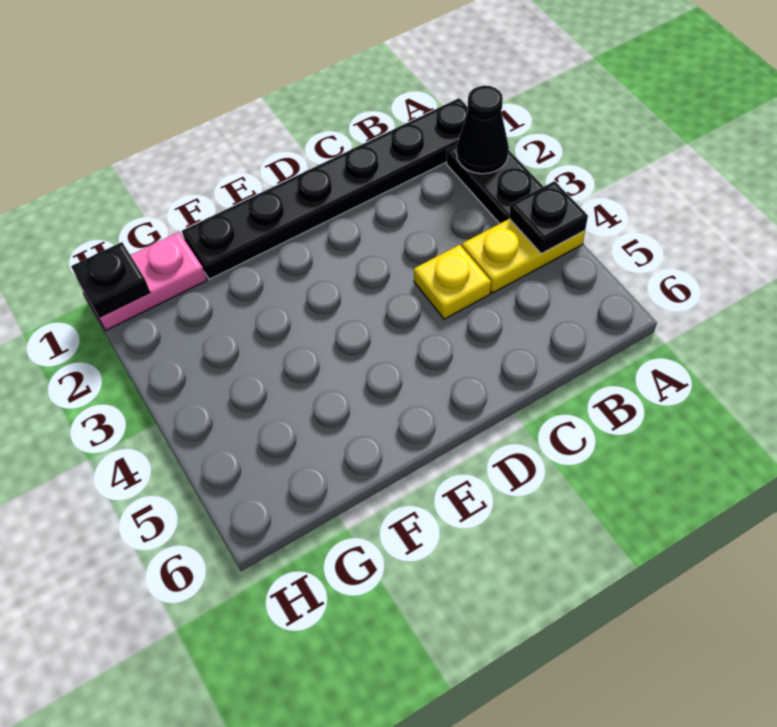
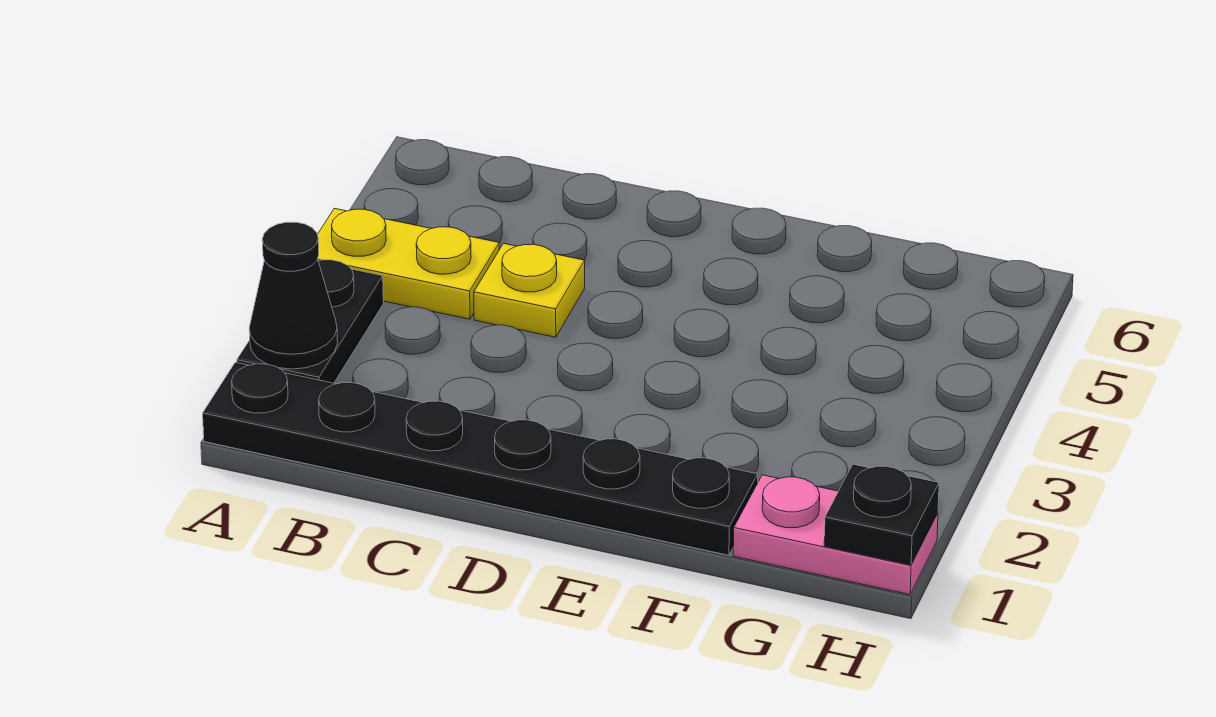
black 1x1 plate [509,181,588,253] -> none

